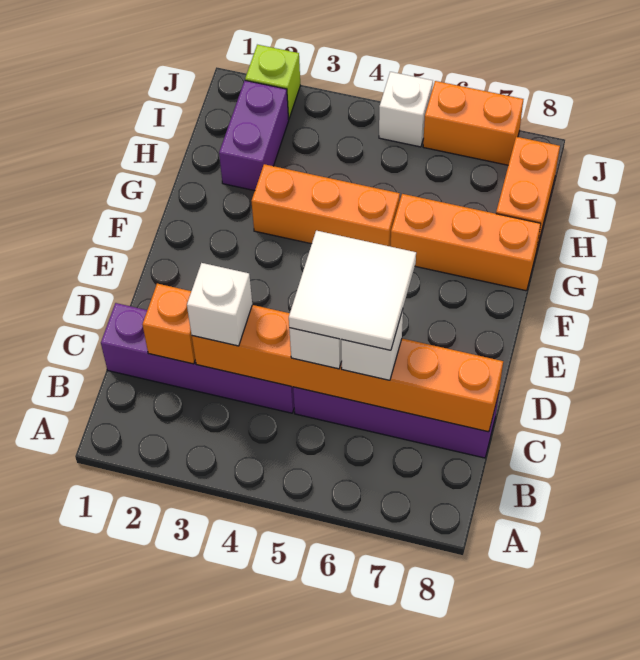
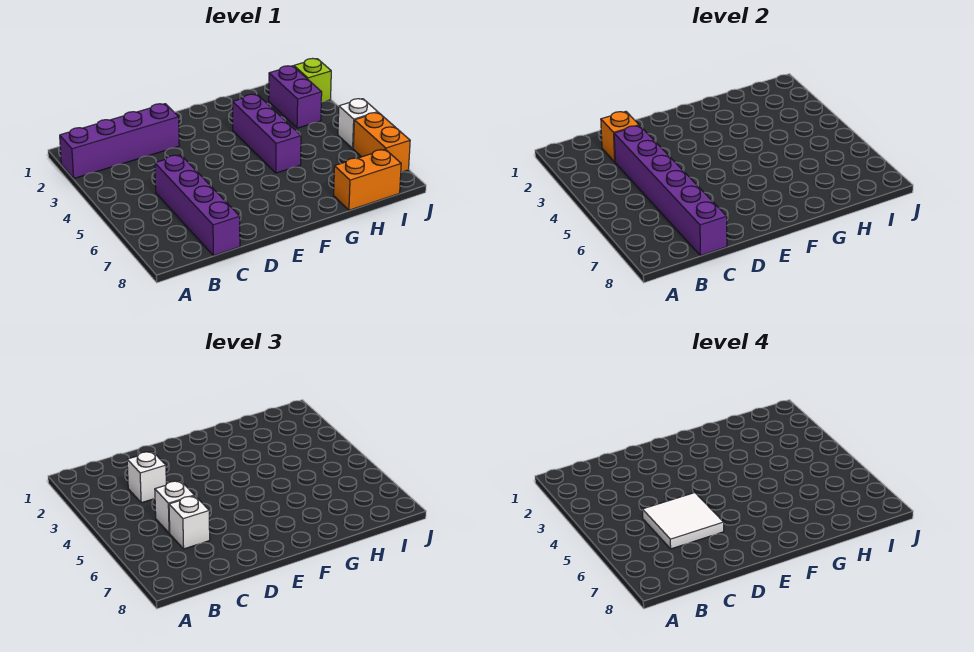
purple 1x4 brick [101,303,294,413] -> purple 1x4 brick turned to [60,104,179,178]
orange 1x6 brick [192,305,503,432] -> purple 1x6 brick [614,126,727,256]
orange 1x3 brick [251,164,400,247] -> purple 1x3 brick [233,94,301,173]
orange 1x3 brick [391,194,541,291] -> none
purple 1x2 brick [219,81,289,191] -> purple 1x2 brick turned to [269,66,322,128]

